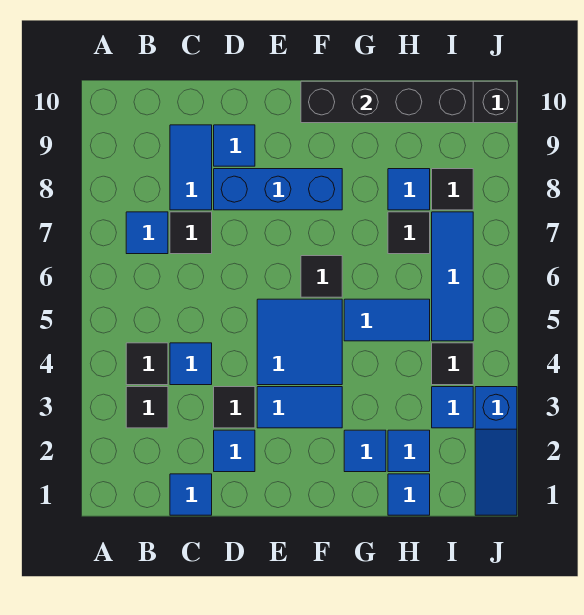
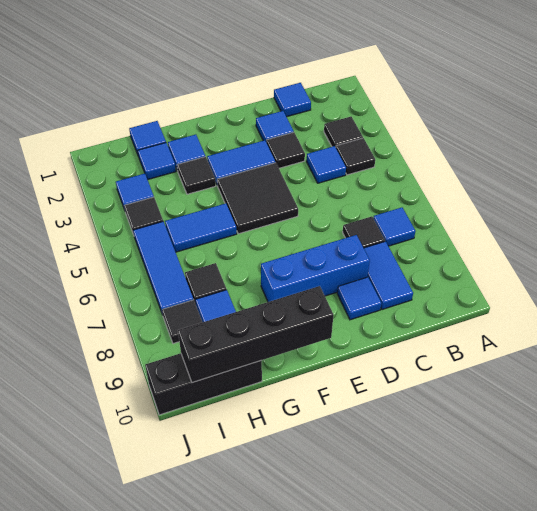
blue 2x2 tile [257,299,342,385] -> black 2x2 tile [217,163,298,234]
black 1x1 tile [301,256,342,297] -> black 1x1 tile moved to [177,157,216,194]
blue 1x3 slope [475,387,517,515] -> none

